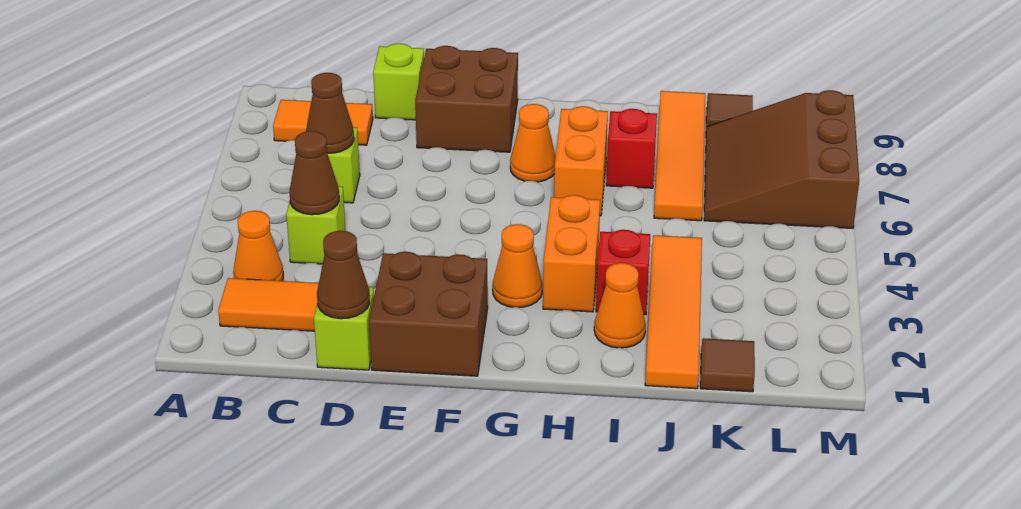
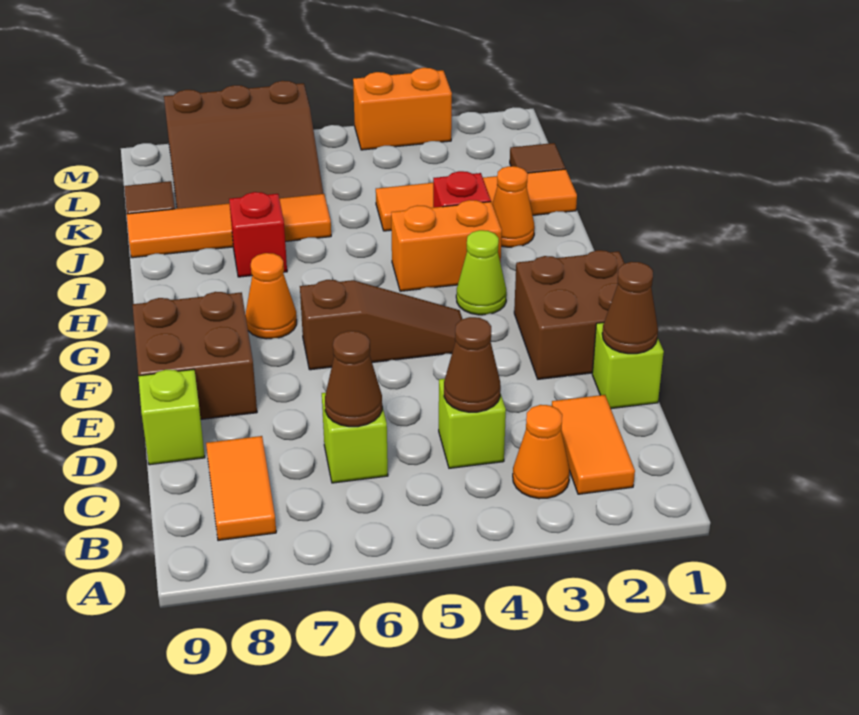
none -> brown 1x3 slope [300,280,462,370]
orange 1x1 cone [493,224,542,308] -> lime 1x1 cone [456,230,507,315]
orange 1x2 brick [554,106,608,216] -> orange 1x2 brick moved to [353,68,452,150]

